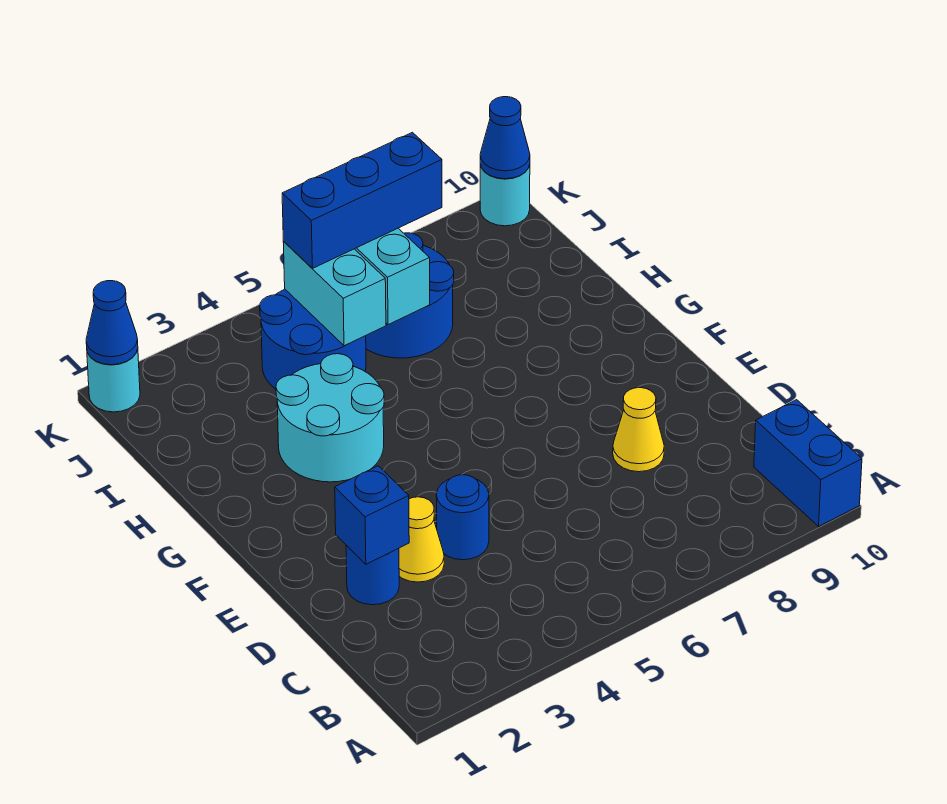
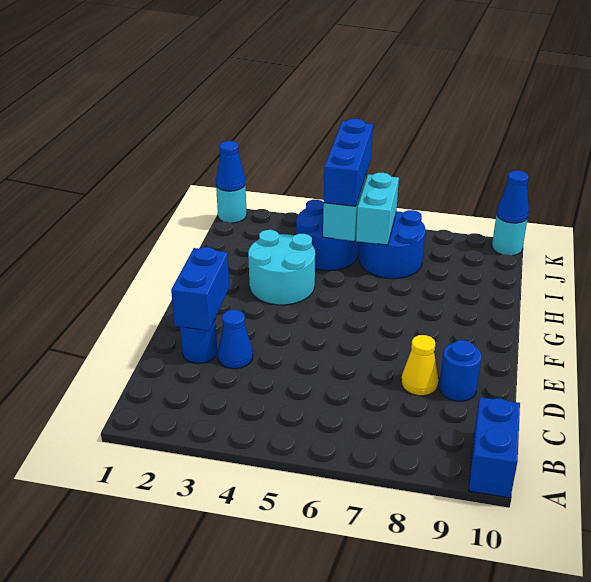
blue 1x1 brick [335,466,409,564] -> blue 1x2 brick [171,247,229,331]
yellow 1x1 cone [399,497,444,582] -> blue 1x1 cone [217,310,253,369]
blue 1x1 round brick [436,475,489,560] -> blue 1x1 round brick moved to [440,340,481,401]
blue 1x3 brick [282,132,442,268] -> blue 1x3 brick turned to [324,119,373,206]

